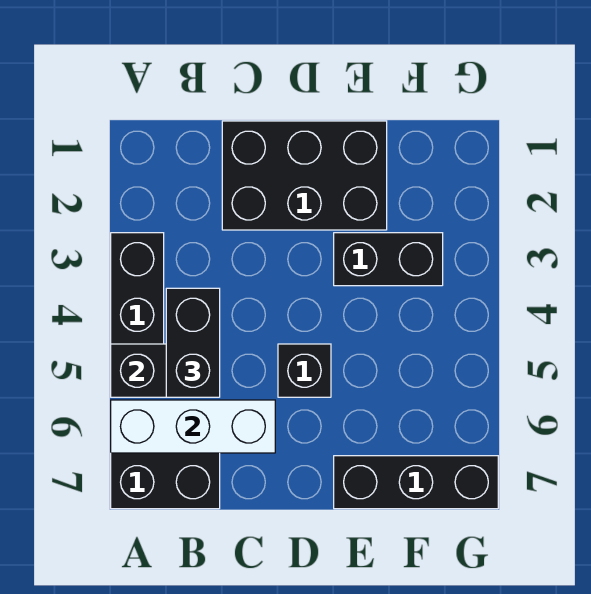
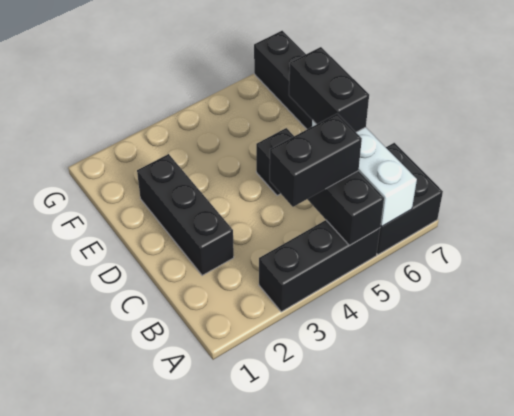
black 2x3 brick [222,121,387,230] -> black 1x3 brick [137,154,234,276]
black 1x2 brick [334,233,443,286] -> black 1x2 brick moved to [289,47,369,132]

